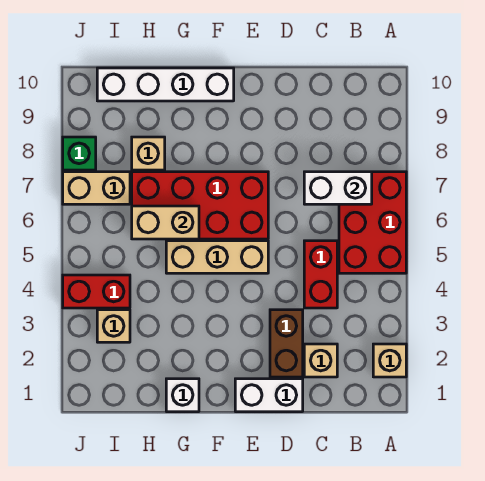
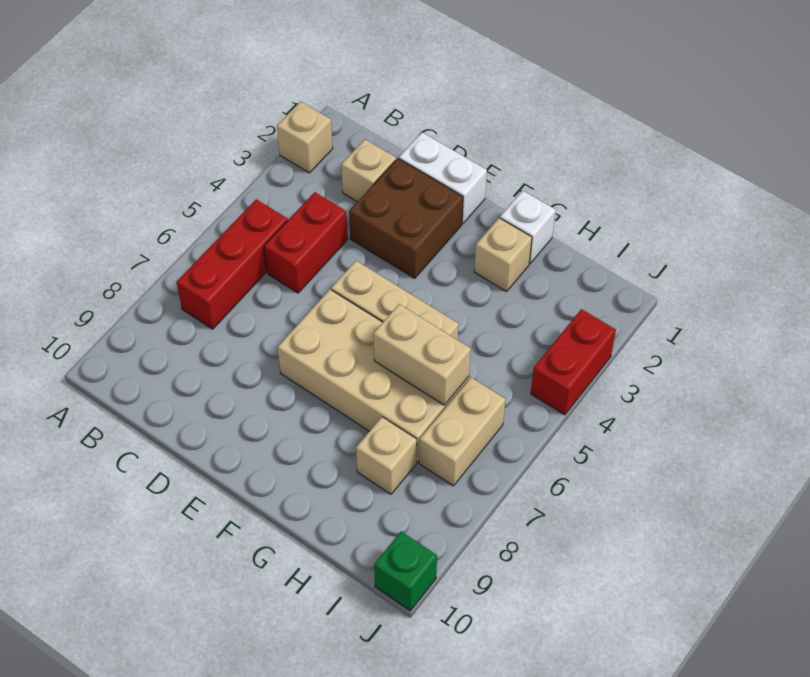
red 2x3 brick [339,172,406,273] -> red 1x3 brick [177,199,288,329]
white 1x2 brick [304,172,372,204] -> none
brown 1x2 brick [270,310,303,377] -> brown 2x2 brick [349,158,463,278]
red 2x4 brick [132,172,268,239] -> tan 2x4 brick [277,290,469,462]
white 1x4 brick [97,68,234,101] -> none
tan 1x1 brick [97,310,130,342] -> tan 1x1 brick moved to [474,218,532,291]
red 1x2 brick [63,275,130,308] -> red 1x2 brick turned to [531,309,616,415]
tan 1x2 brick [63,172,130,204] -> tan 1x2 brick turned to [419,377,506,486]
green 1x1 brick [63,137,96,170] -> green 1x1 brick moved to [374,531,437,611]

